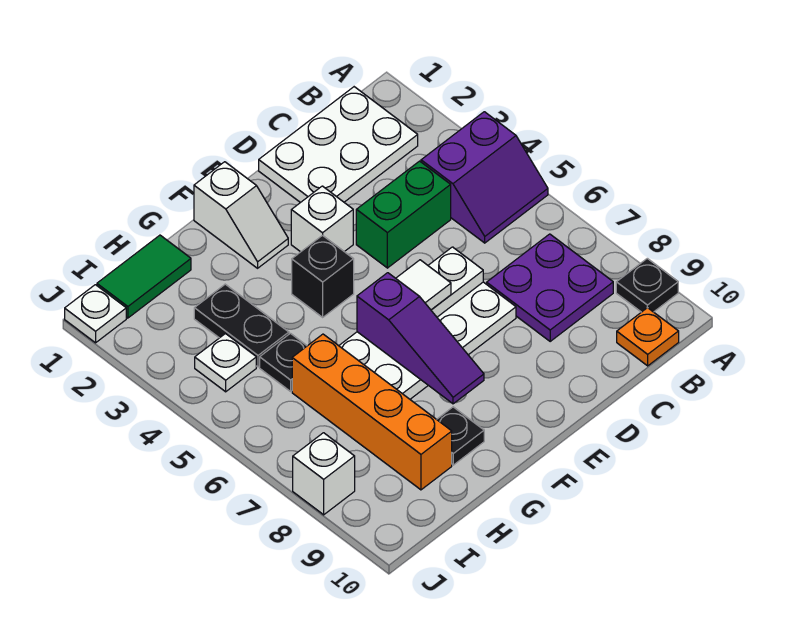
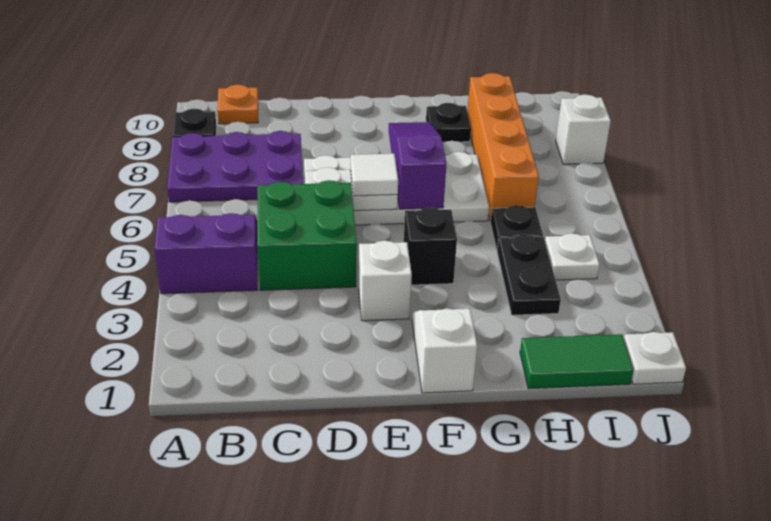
white 2x3 plate [259,87,418,203] -> none
purple 2x2 plate [487,234,613,341] -> purple 2x3 plate [167,131,303,202]
green 1x2 brick [356,161,451,268] -> green 2x2 brick [257,180,357,290]

